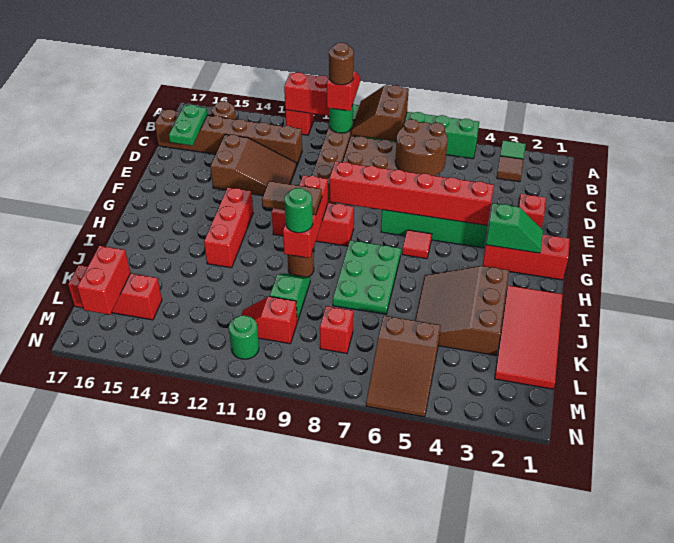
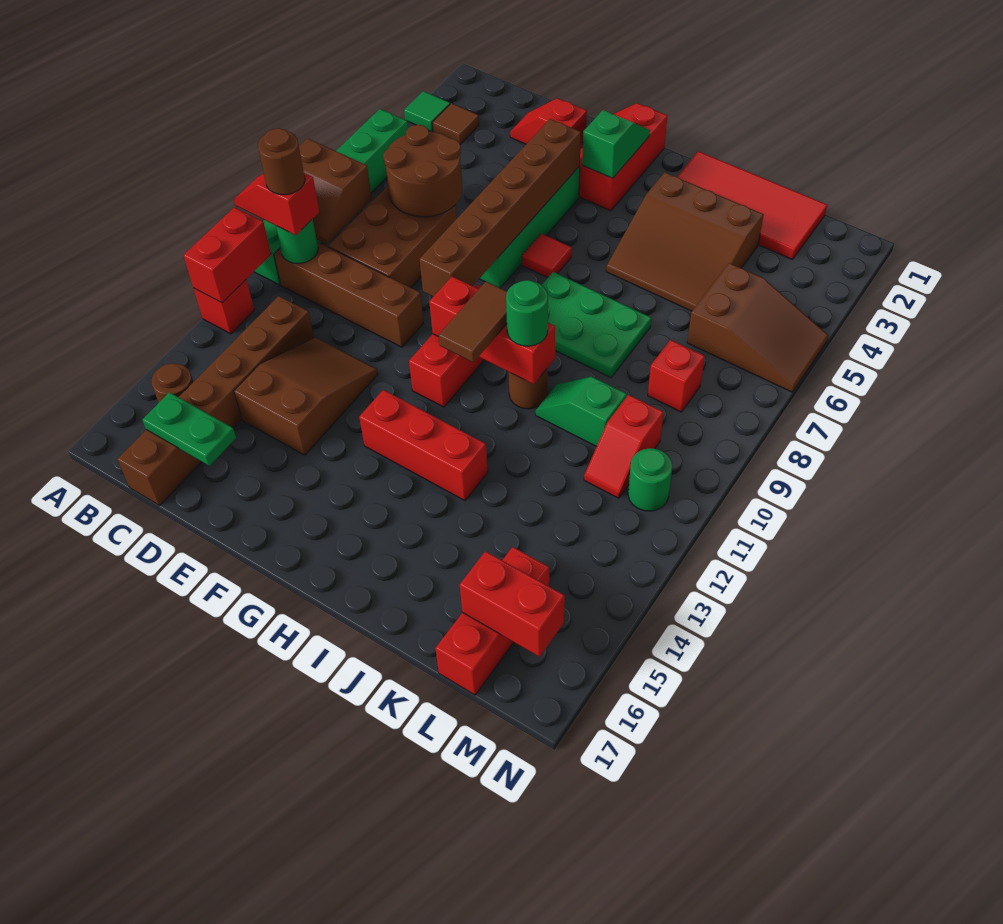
red 1x6 brick [329,161,494,225] -> brown 1x6 brick [420,119,581,297]

